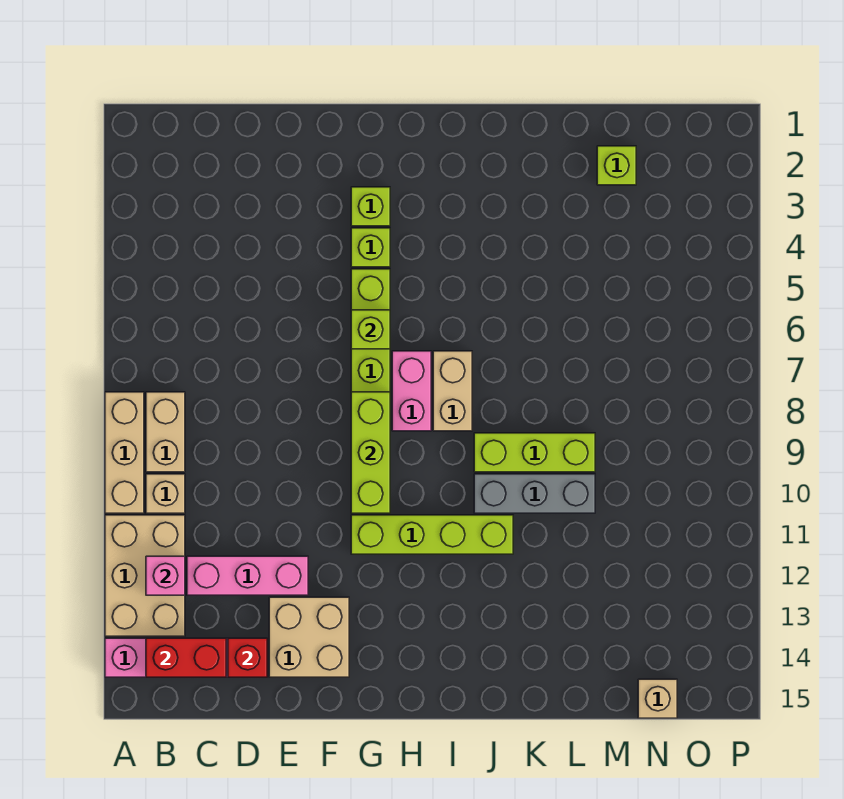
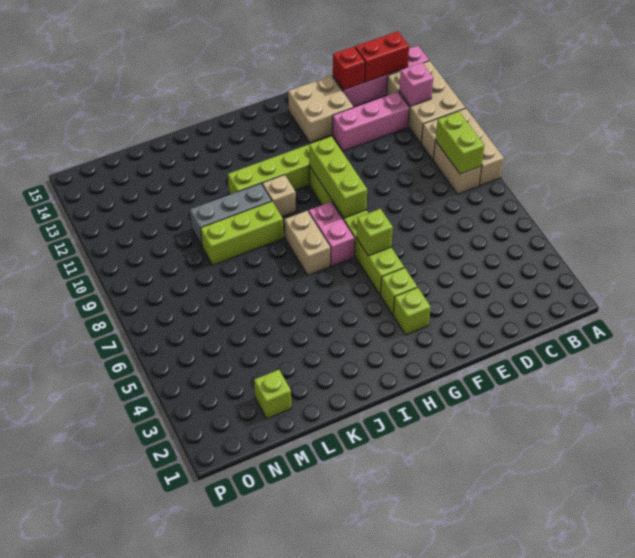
none -> lime 1x2 brick [435,112,484,174]
tan 1x1 brick [638,679,677,718] -> tan 1x1 brick moved to [262,175,296,217]

